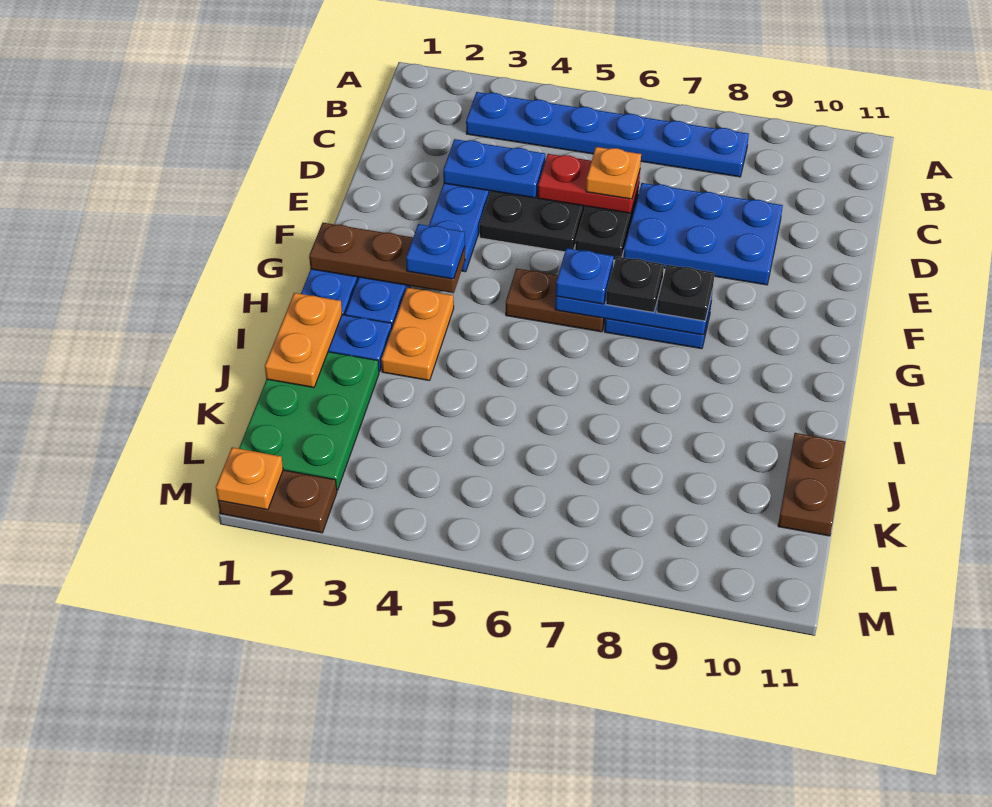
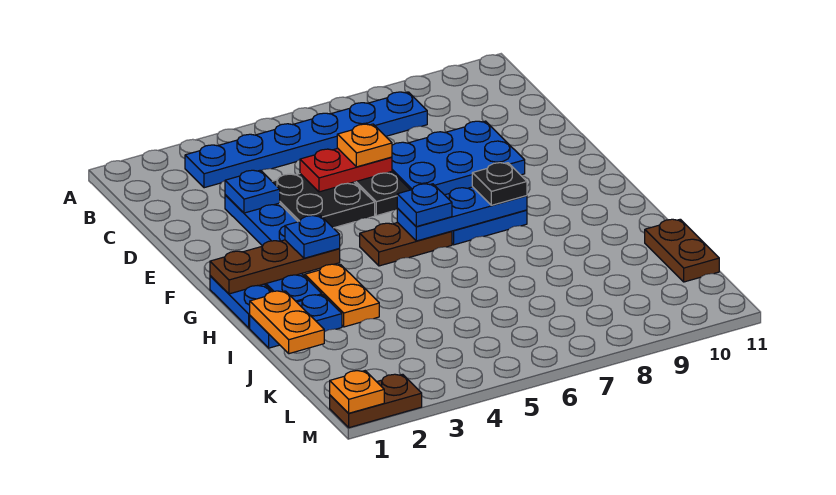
blue 1x2 plate [443,139,545,198] -> blue 1x1 plate [225,170,280,213]
black 1x1 plate [606,256,664,312] -> none
green 2x3 plate [239,352,379,490] -> none

